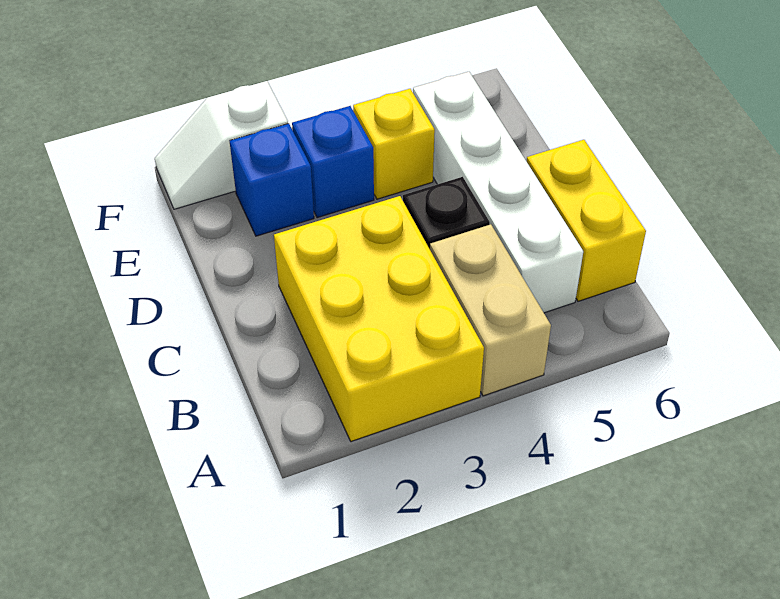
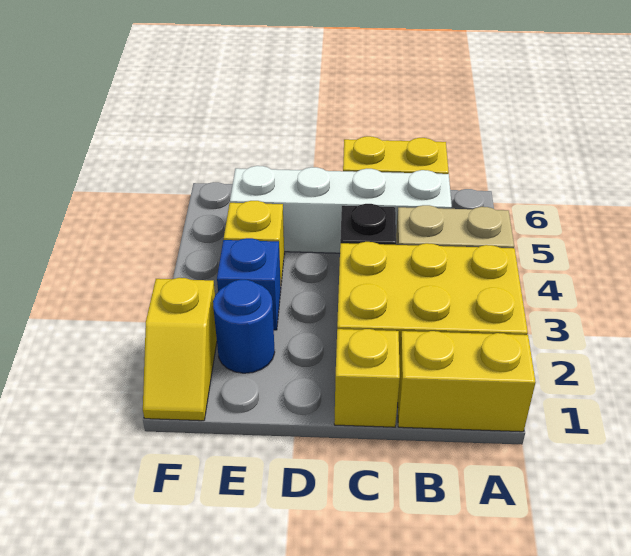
none -> yellow 1x2 brick [398,331,536,432]
none -> yellow 1x1 brick [334,329,400,427]
blue 1x1 brick [230,124,314,236] -> blue 1x1 round brick [213,280,275,373]
white 1x2 slope [155,81,288,209] -> yellow 1x2 slope [143,278,217,421]

